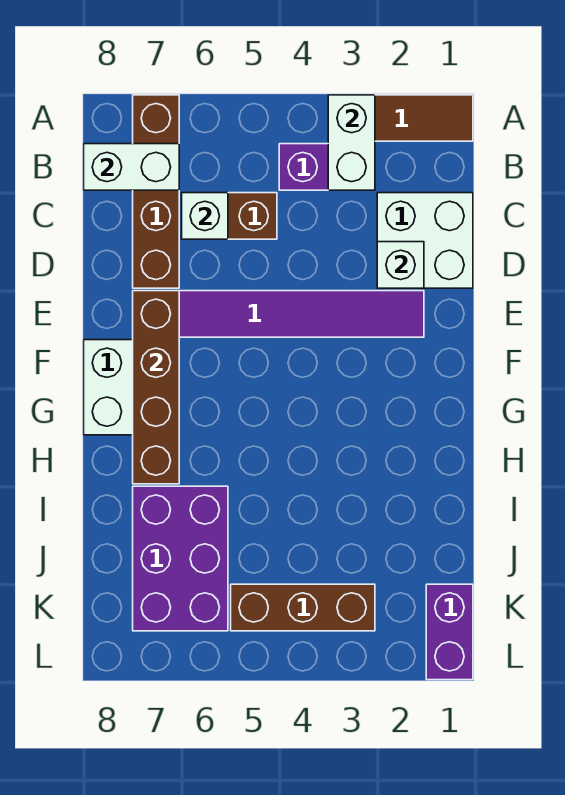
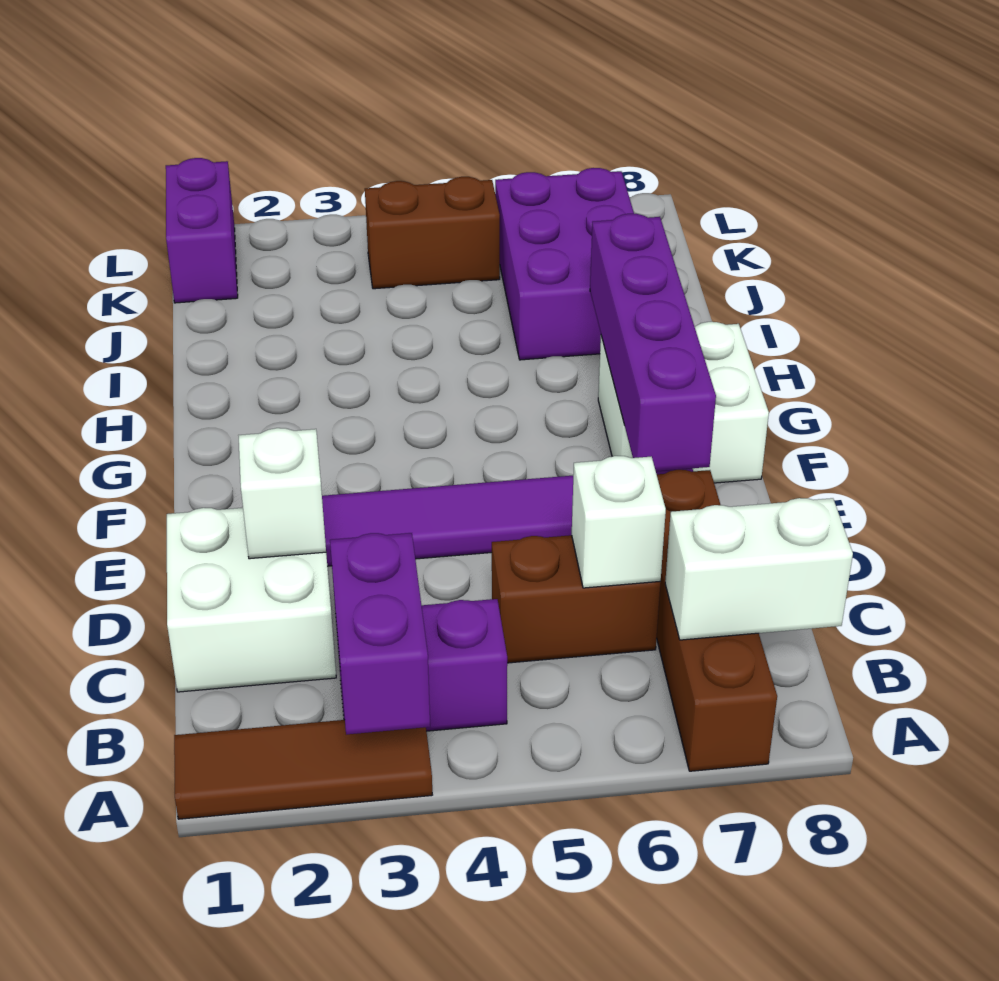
white 1x2 brick [328,95,375,190] -> purple 1x2 brick [330,533,430,734]
brown 1x4 brick [133,291,179,484] -> purple 1x4 brick [590,214,716,471]
brown 1x3 brick [231,584,375,631] -> brown 1x2 brick [365,177,500,289]

